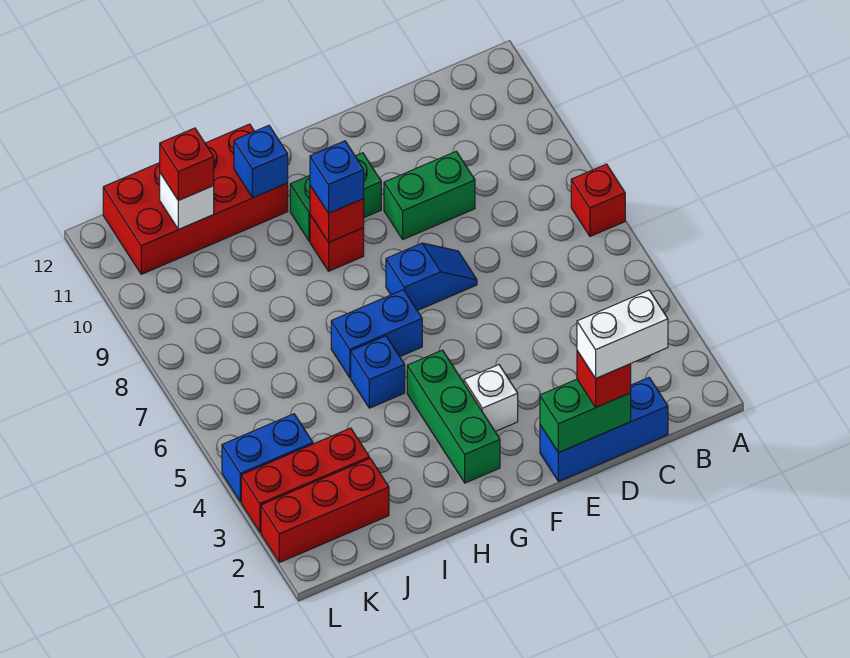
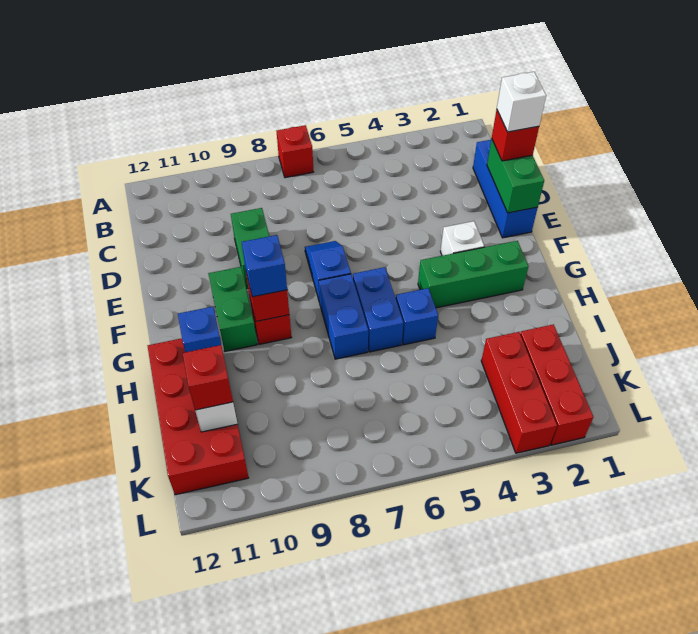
white 1x2 brick [577,290,668,378] -> white 1x1 brick [497,72,546,132]
blue 1x2 brick [222,414,313,502] -> blue 1x2 brick moved to [319,274,368,359]

